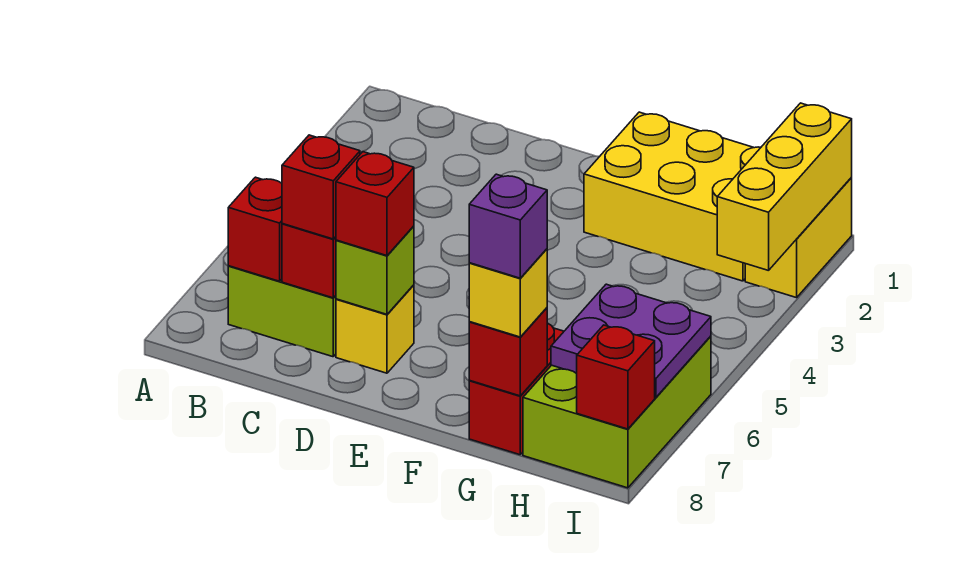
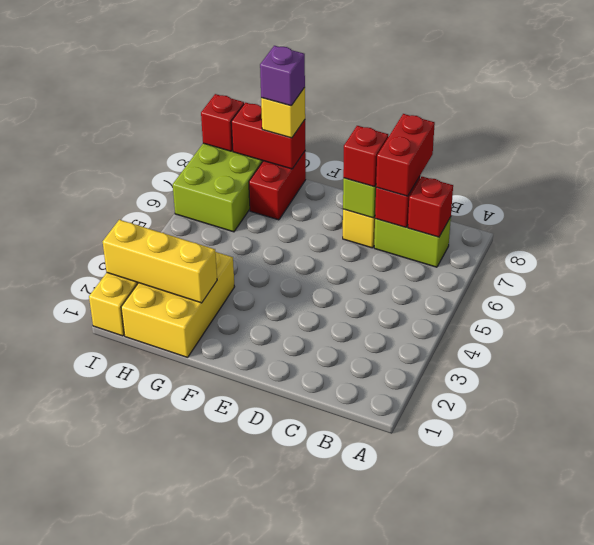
red 1x1 brick [282,135,360,239] -> red 1x2 brick [376,114,435,196]
yellow 2x3 brick [584,112,761,281] -> yellow 2x3 brick turned to [121,252,235,357]
red 1x1 brick [469,308,547,396] -> red 1x2 brick [231,103,305,169]
purple 2x2 plate [551,284,711,397] -> none
yellow 1x3 brick [717,103,852,271] -> yellow 1x3 brick turned to [103,220,217,303]

